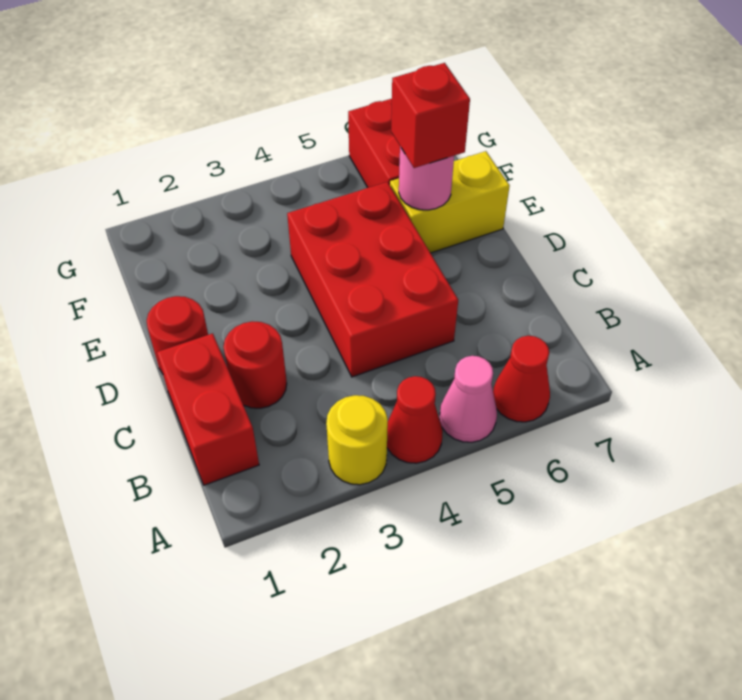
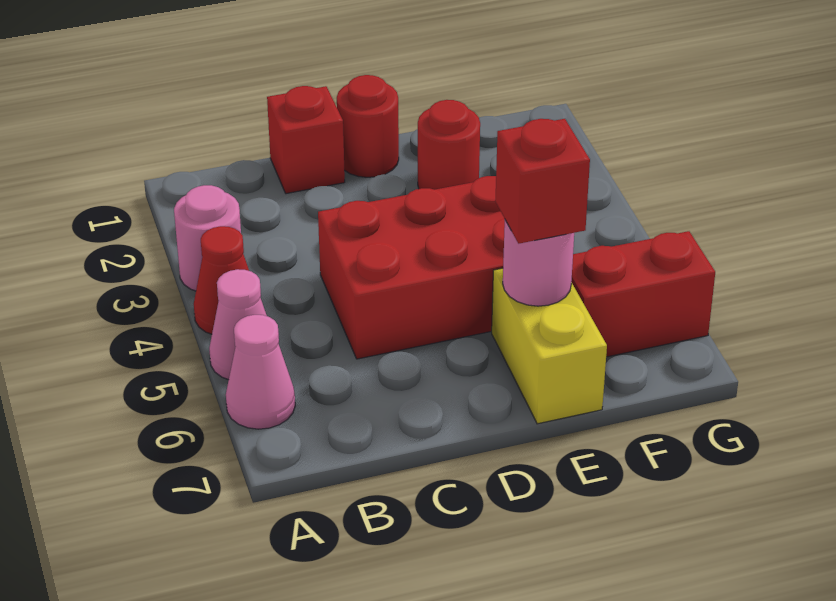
yellow 1x1 round brick [326,395,388,485] -> pink 1x1 round brick [174,185,241,291]
red 1x1 cone [493,336,550,422] -> pink 1x1 cone [226,315,295,429]
red 1x2 brick [157,333,259,485] -> red 1x1 brick [267,86,345,194]
red 1x1 round brick [224,321,287,408] -> red 1x1 round brick moved to [418,100,480,190]

